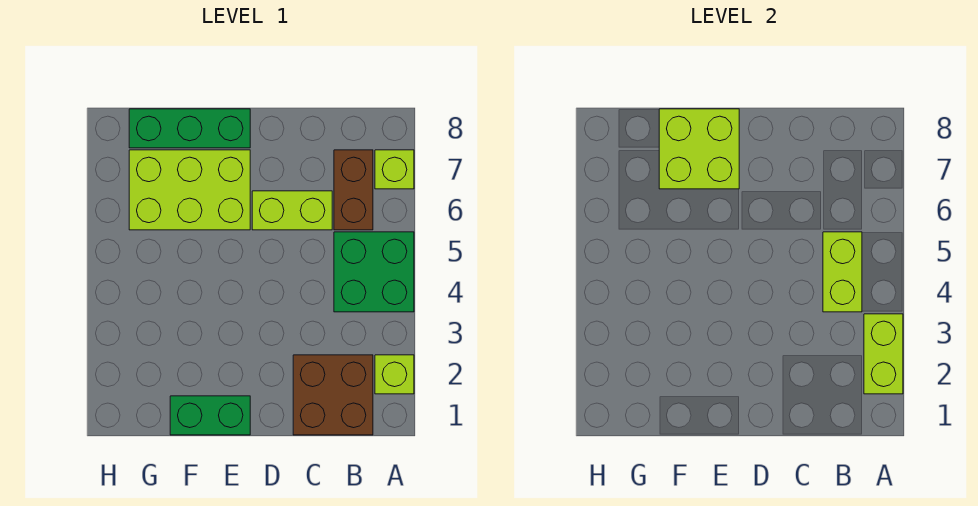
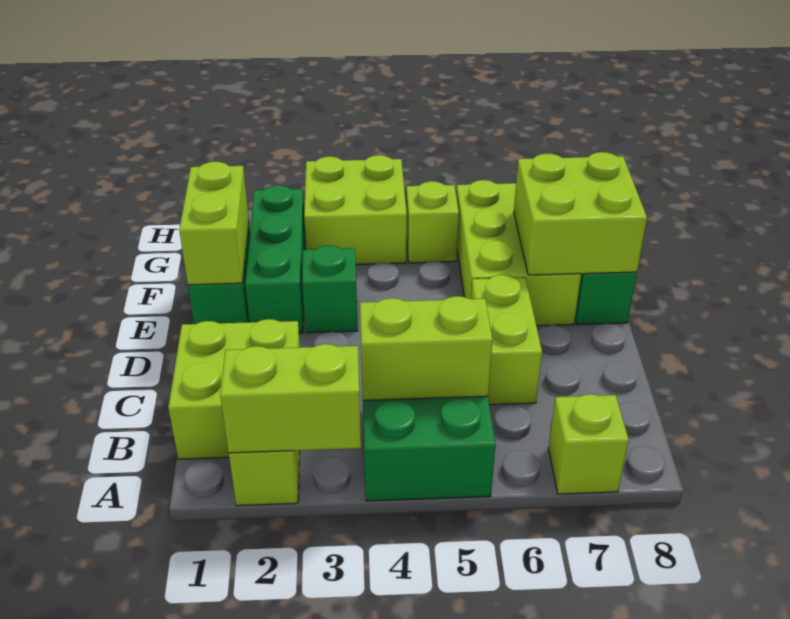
brown 2x2 brick [293,355,373,435] -> lime 2x2 brick [168,319,300,459]
brown 1x2 brick [334,150,373,230] -> none
none -> lime 1x2 brick [179,162,249,285]
none -> green 1x3 brick [245,185,306,333]
none -> green 1x1 brick [302,245,358,333]
none -> lime 2x2 brick [304,155,407,264]
none -> lime 1x1 brick [406,181,459,263]

